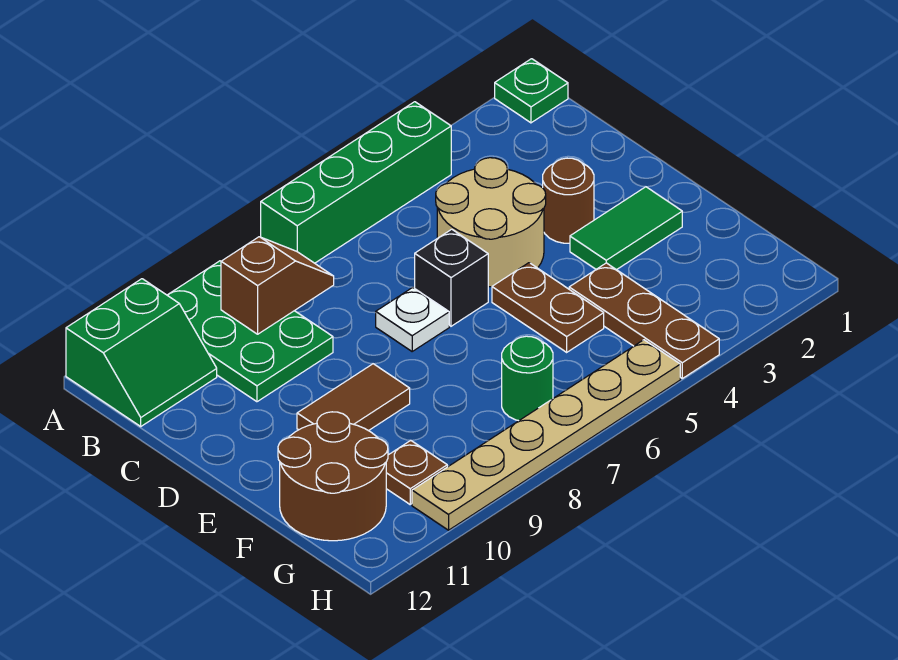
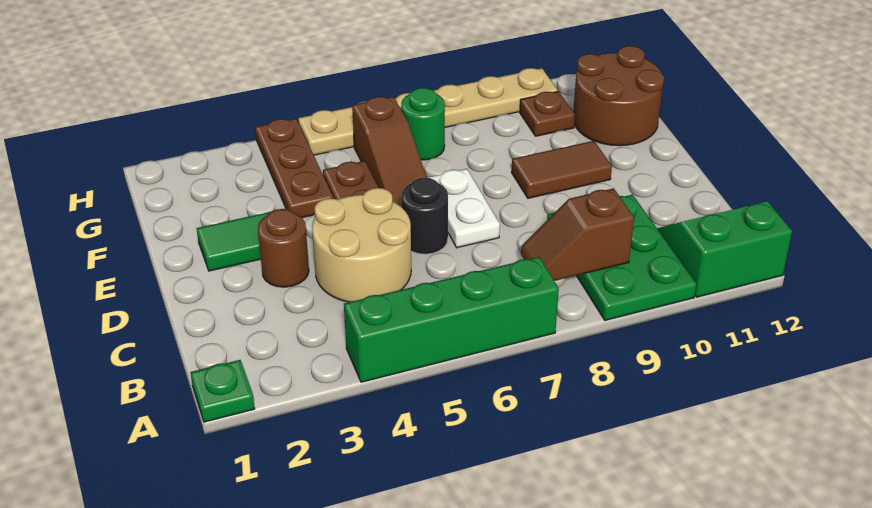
black 1x1 brick [415,229,488,326] -> black 1x1 round brick [401,178,448,254]
white 1x1 plate [376,287,449,351] -> white 1x2 plate [427,169,500,248]
none -> brown 1x3 slope [352,97,427,207]

